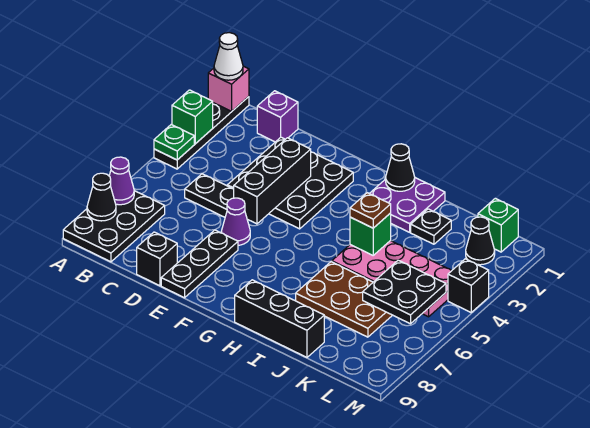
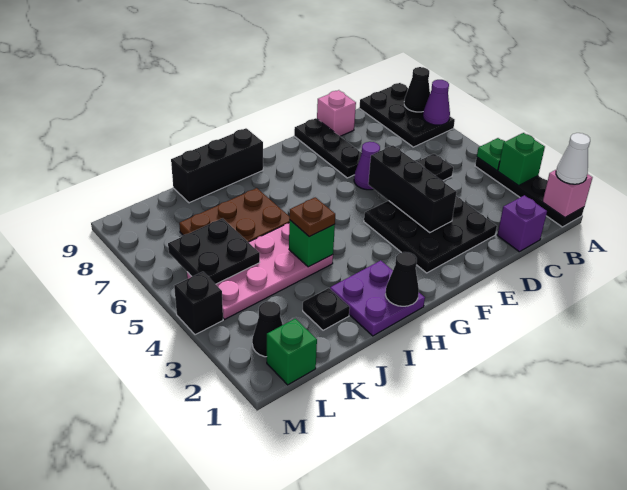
black 1x1 brick [137,232,177,286] -> pink 1x1 brick [317,90,356,136]

